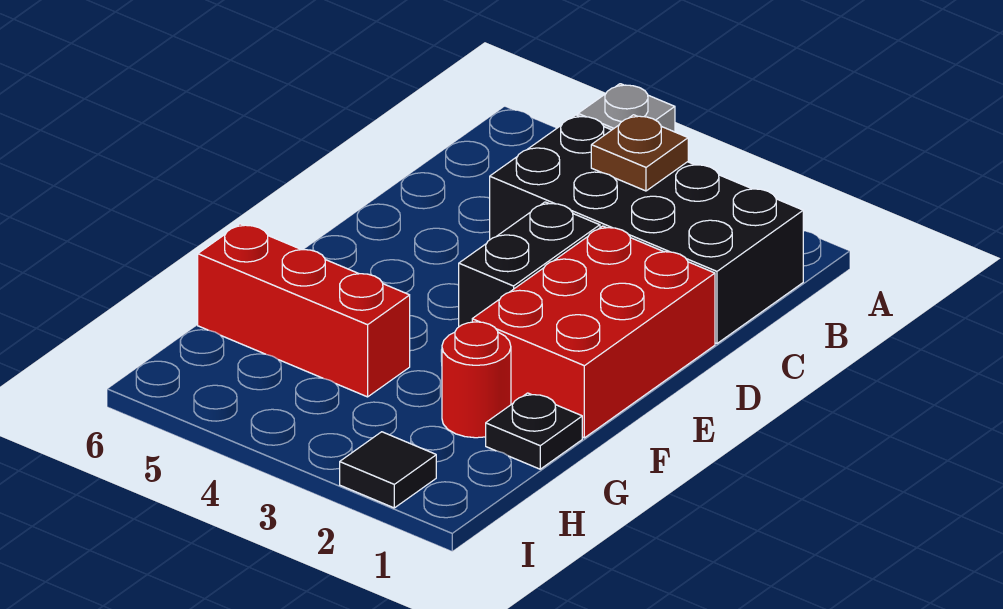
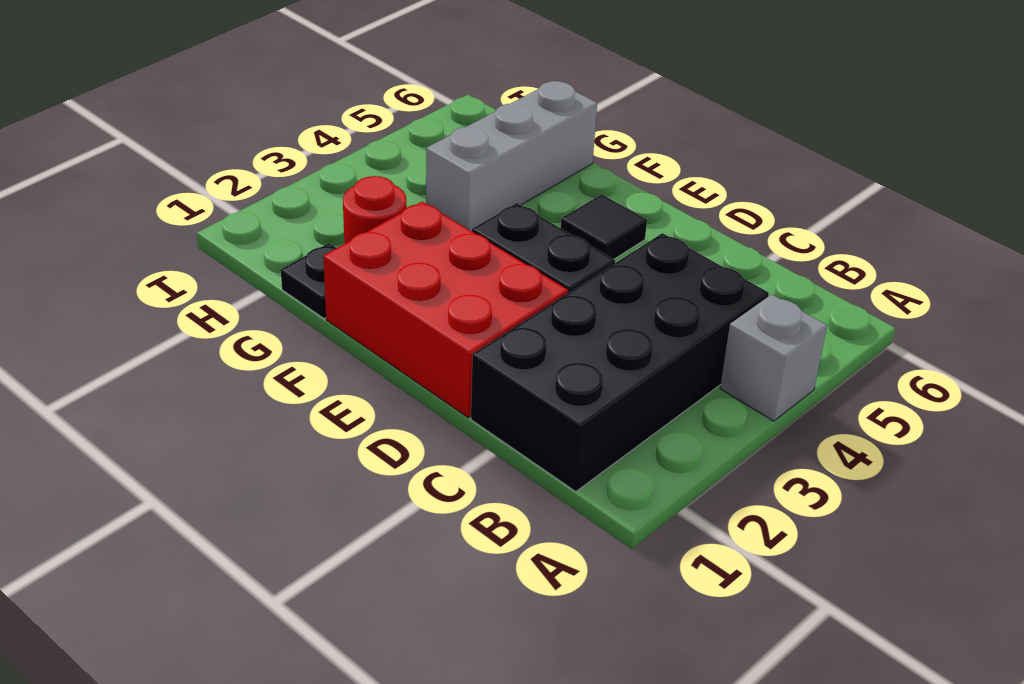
brown 1x1 plate [591,115,688,191] -> none
red 1x3 brick [198,224,410,397] -> grey 1x3 brick [426,81,597,231]
black 1x1 tile [340,432,436,508] -> black 1x1 tile moved to [561,194,647,259]

